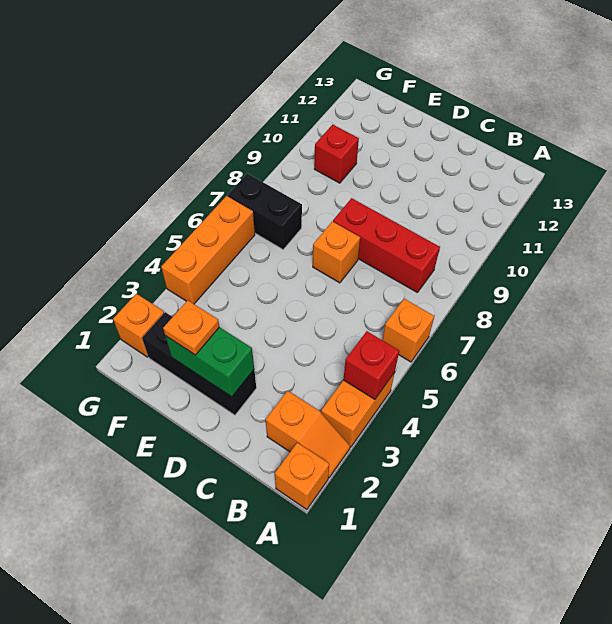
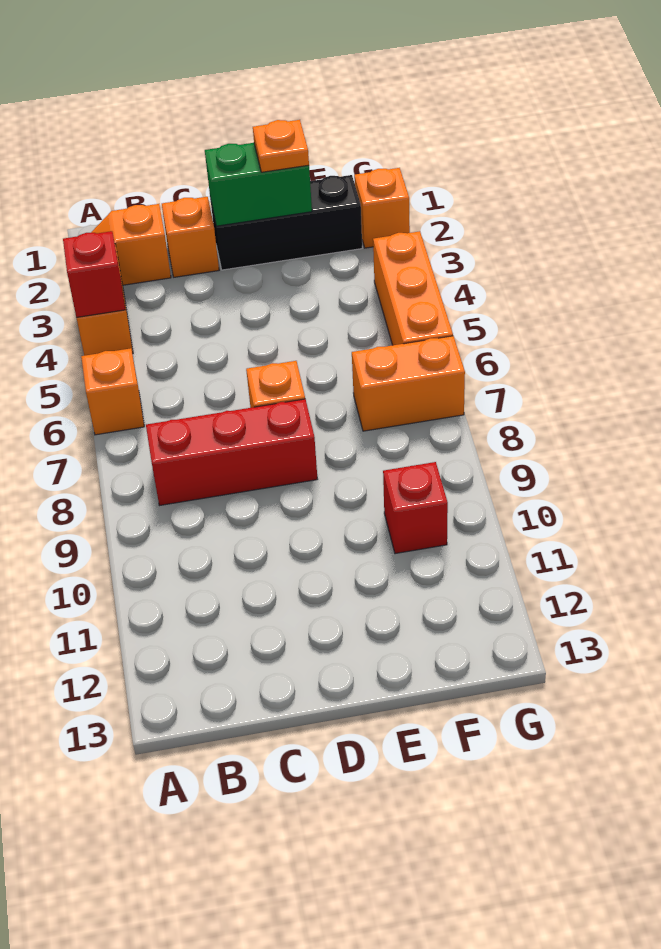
orange 1x1 brick [275,443,329,509] -> orange 1x1 brick moved to [162,197,219,277]
black 1x2 brick [228,173,302,249] -> orange 1x2 brick [352,336,465,431]

